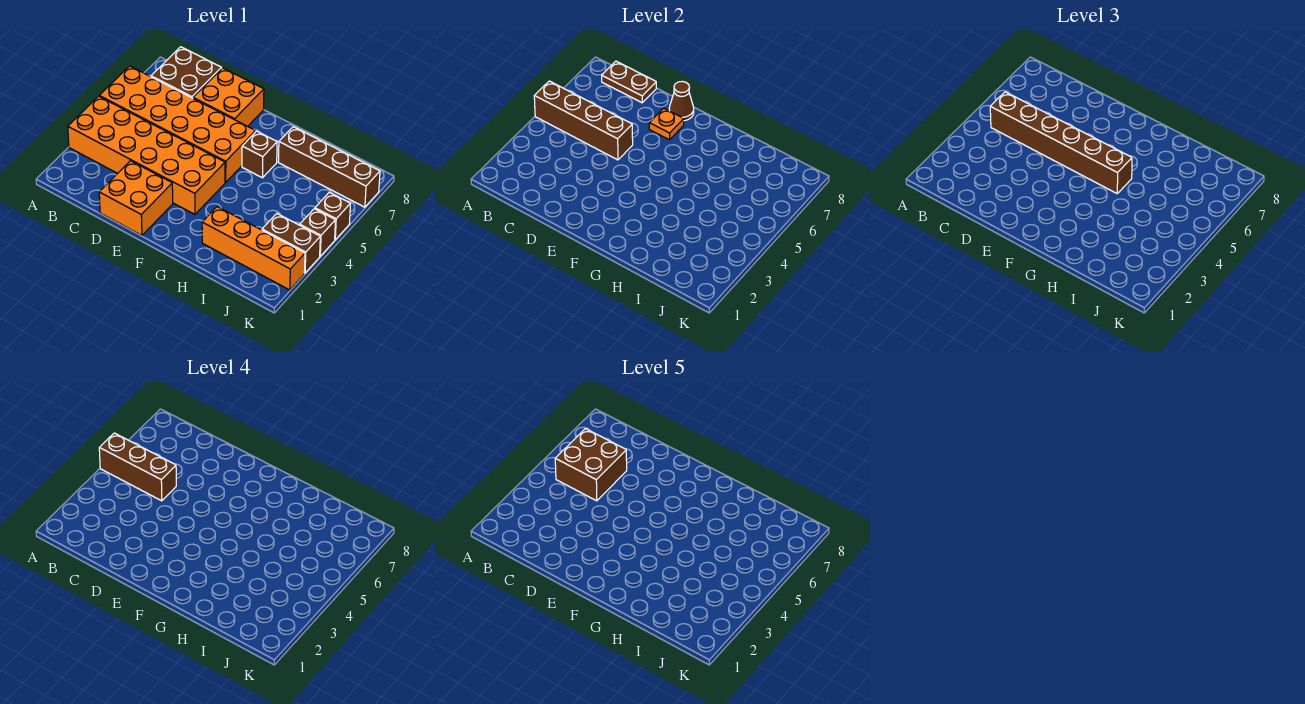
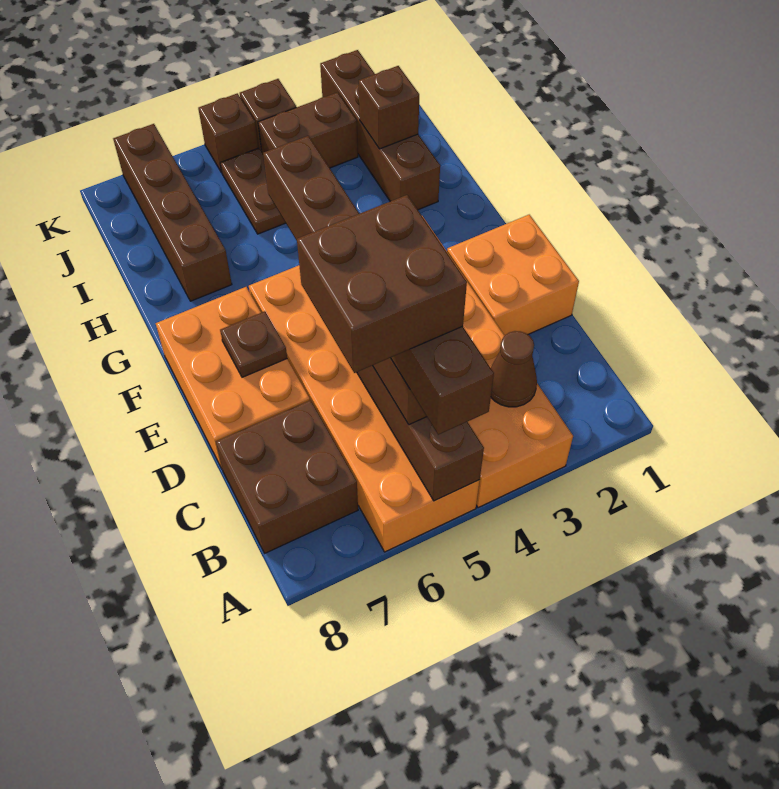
brown 1x2 plate [602,61,656,103] -> brown 1x2 plate moved to [220,148,286,234]
orange 2x2 brick [193,68,264,126] -> orange 2x3 brick [156,287,310,468]
orange 1x1 plate [649,108,684,140] -> brown 1x1 plate [220,311,287,377]
brown 1x1 cone [669,81,694,121] -> brown 1x1 cone moved to [491,331,537,407]
brown 1x1 brick [242,131,277,178] -> brown 1x1 brick moved to [359,66,419,149]
orange 1x4 brick [202,207,305,290] -> brown 1x4 brick [320,50,440,210]
brown 1x2 brick [262,214,320,273] -> brown 1x2 brick turned to [258,92,358,168]

